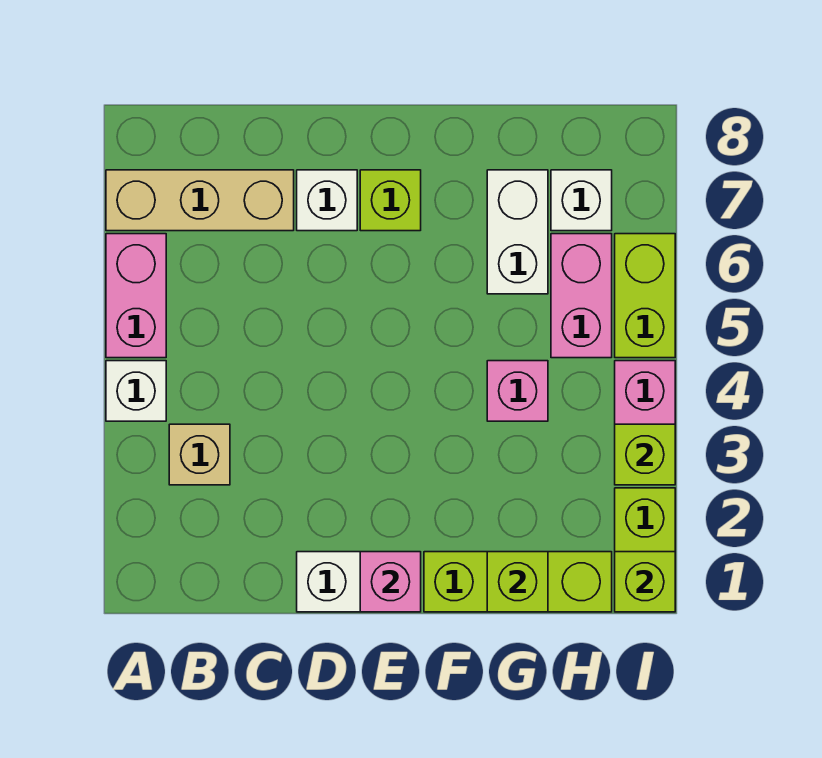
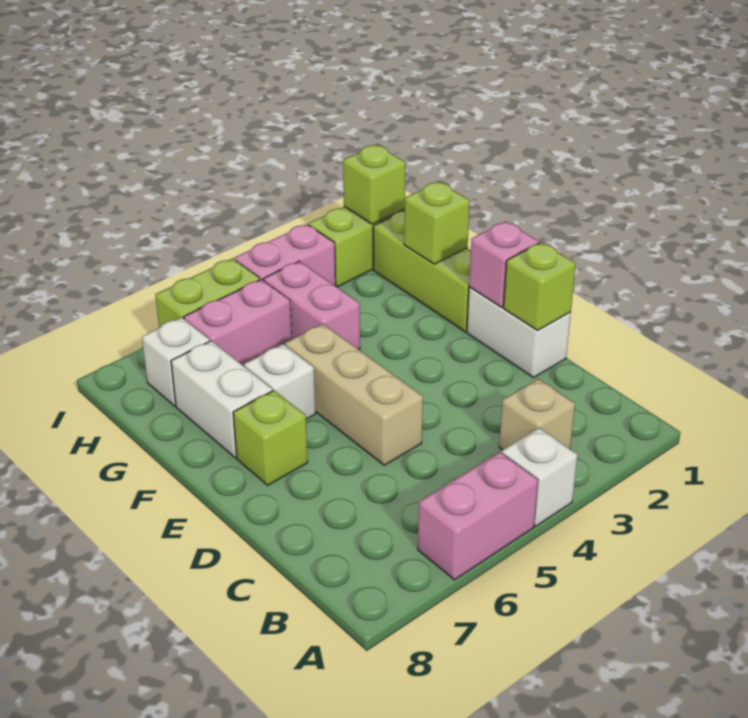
tan 1x3 brick [106,170,294,231] -> tan 1x3 brick moved to [285,324,423,465]
white 1x1 brick [297,170,357,231] -> white 1x1 brick moved to [244,344,315,419]
pink 1x1 brick [487,361,548,421] -> pink 1x2 brick [263,261,360,350]
white 1x2 brick [487,170,548,294] -> white 1x2 brick turned to [171,341,273,458]
lime 1x1 brick [615,424,675,485] -> lime 1x1 brick moved to [504,242,576,330]

